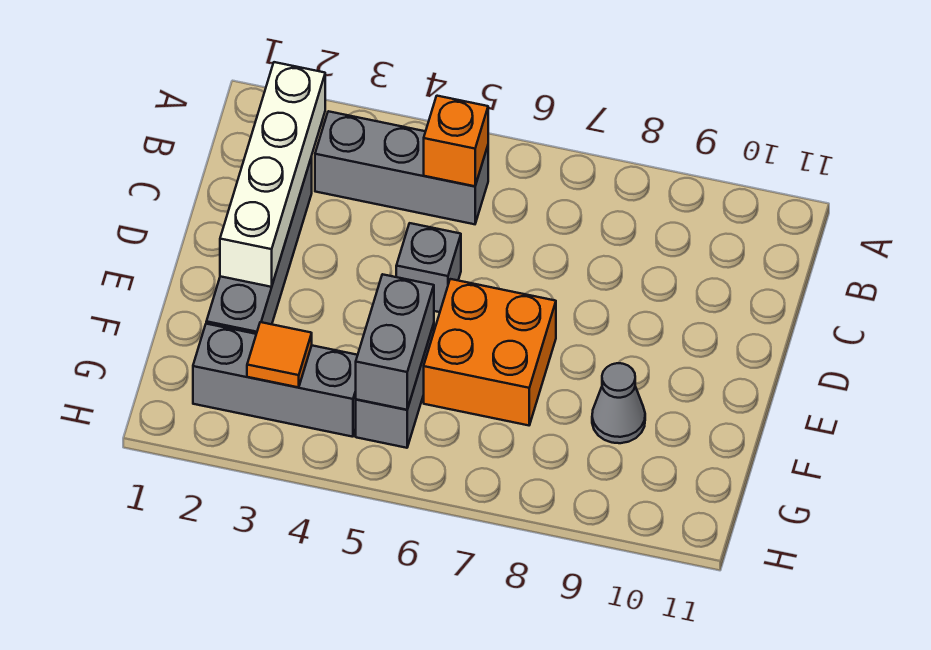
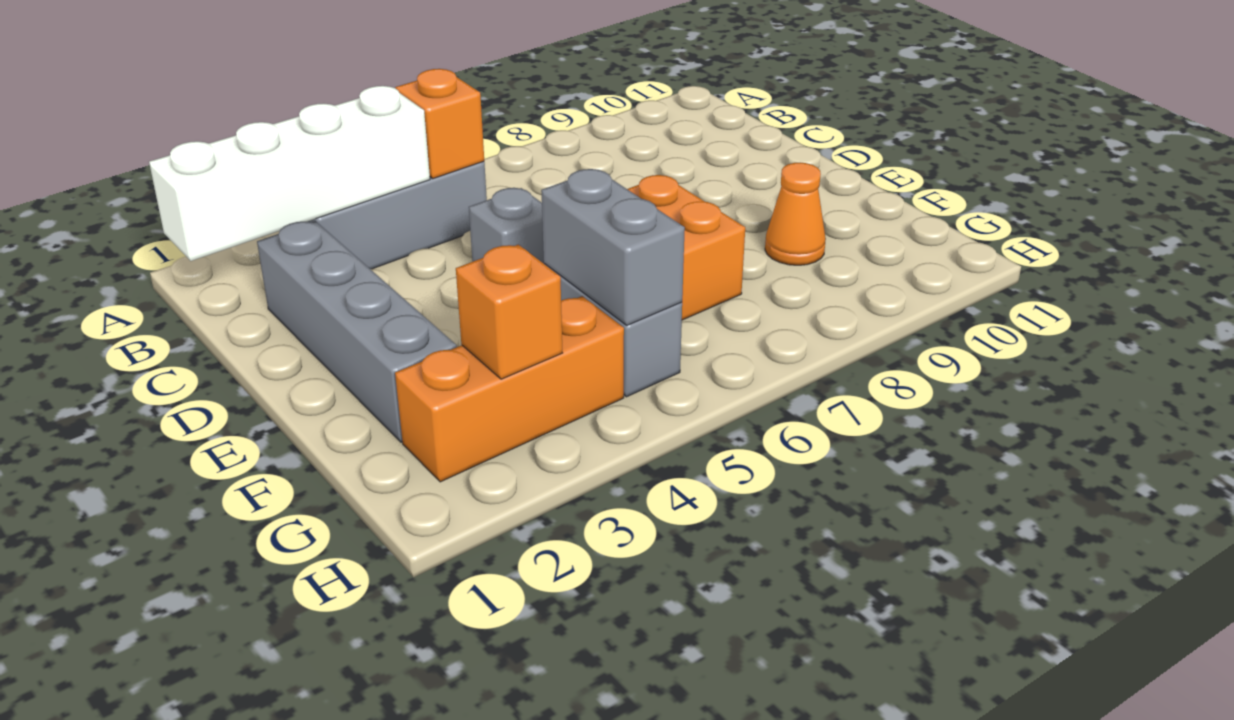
white 1x4 brick [220,62,325,287] -> white 1x4 brick turned to [149,86,430,261]
grey 1x1 cone [592,363,645,443] -> orange 1x1 cone [765,162,826,265]
grey 1x3 brick [193,324,358,437] -> orange 1x3 brick [395,296,624,482]
orange 1x1 tile [247,322,312,387] -> orange 1x1 brick [456,245,562,379]

